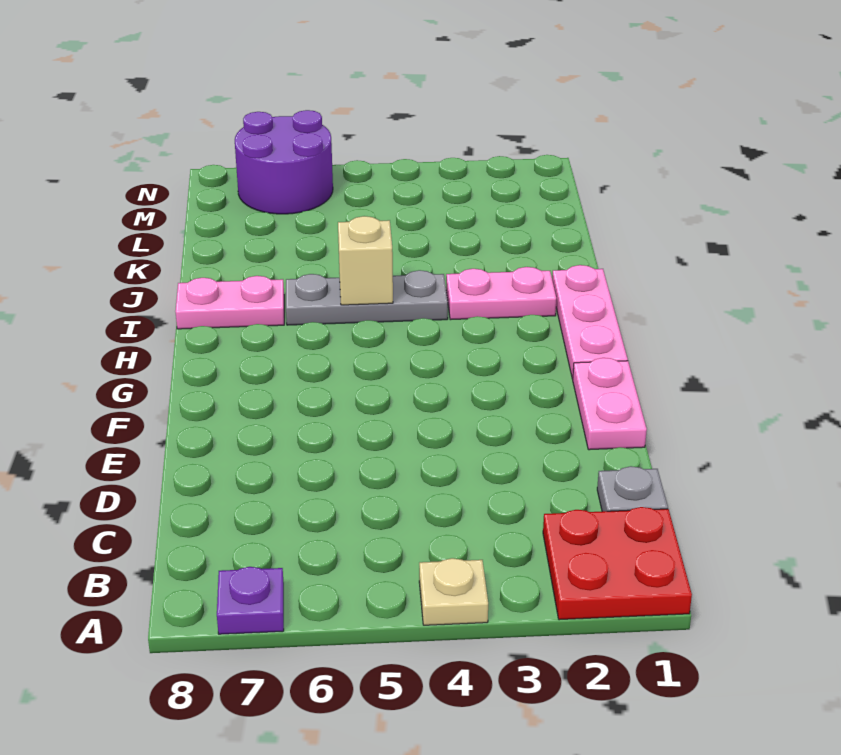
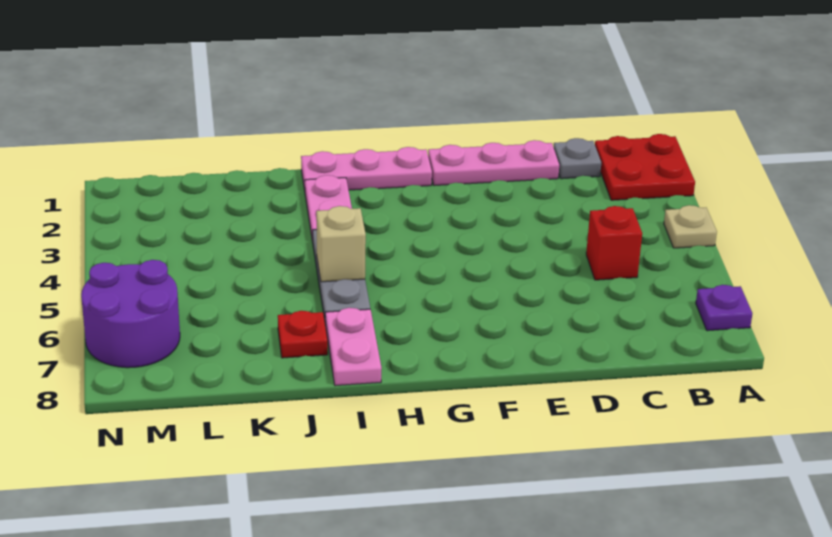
none -> red 1x1 brick [586,206,642,280]
pink 1x2 plate [573,358,647,450] -> pink 1x3 plate [428,140,559,186]
none -> red 1x1 plate [278,311,328,358]

